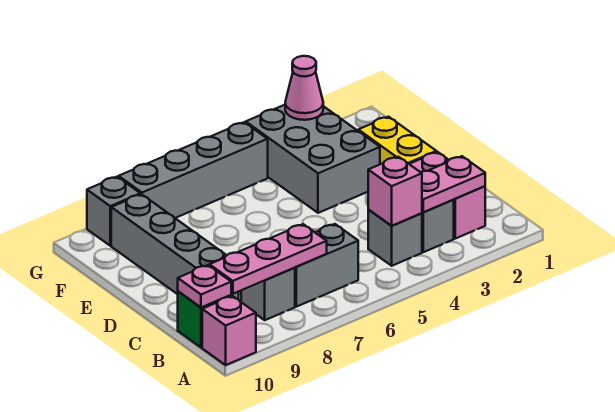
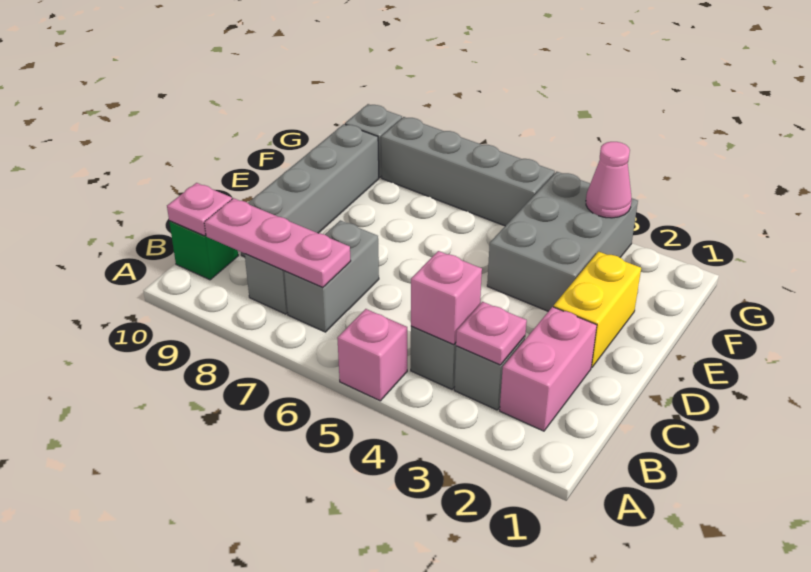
pink 1x1 brick [202,296,256,365] -> pink 1x1 brick moved to [337,309,407,401]
pink 1x2 plate [421,156,485,212] -> pink 1x1 plate [456,302,527,365]
grey 1x2 brick [295,224,358,307] -> grey 1x2 brick turned to [284,220,379,332]

